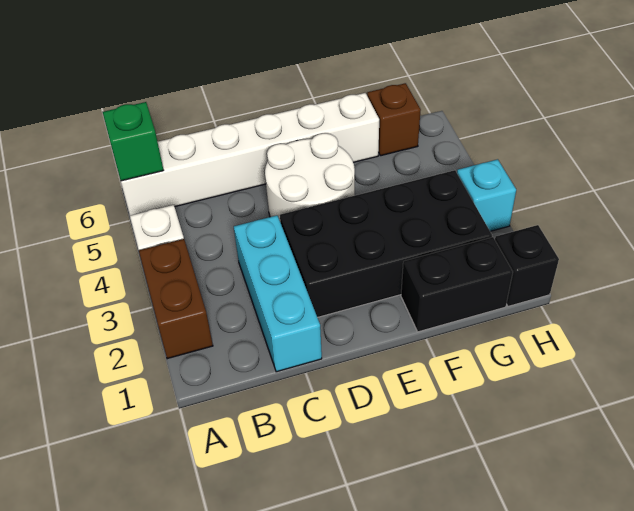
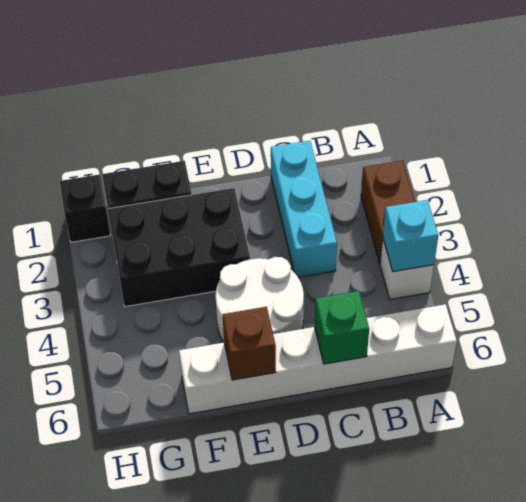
green 1x1 brick [103,102,163,181] -> green 1x1 brick moved to [315,291,369,364]
black 2x4 brick [280,170,492,317] -> black 2x3 brick [108,188,250,307]
brown 1x1 brick [367,83,421,156] -> brown 1x1 brick moved to [223,307,276,380]
cyan 1x1 brick [457,159,516,231] -> cyan 1x1 brick moved to [383,200,438,272]

